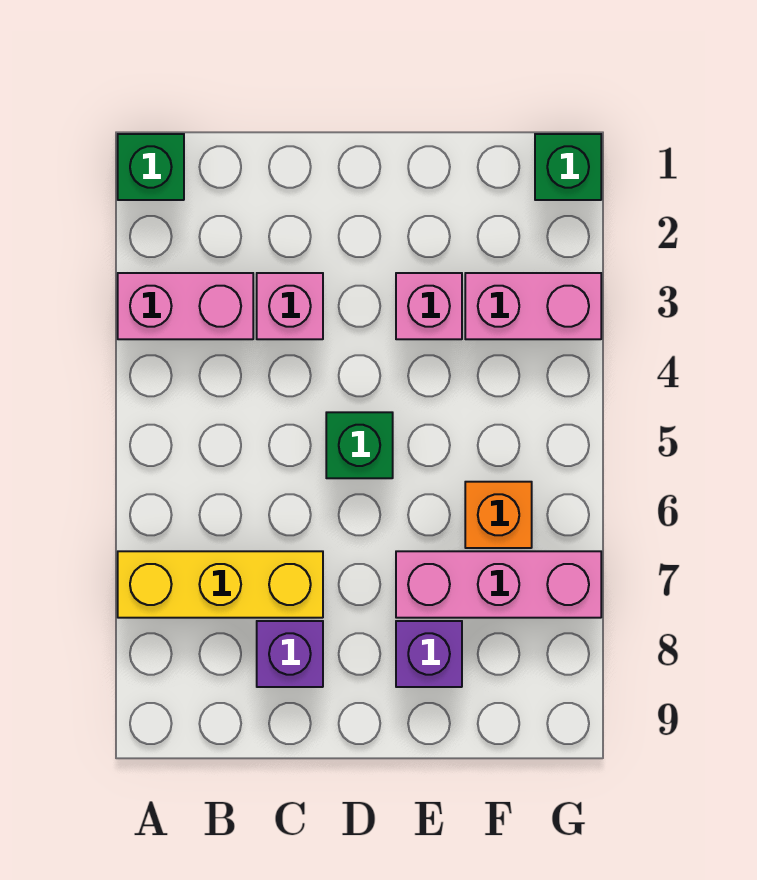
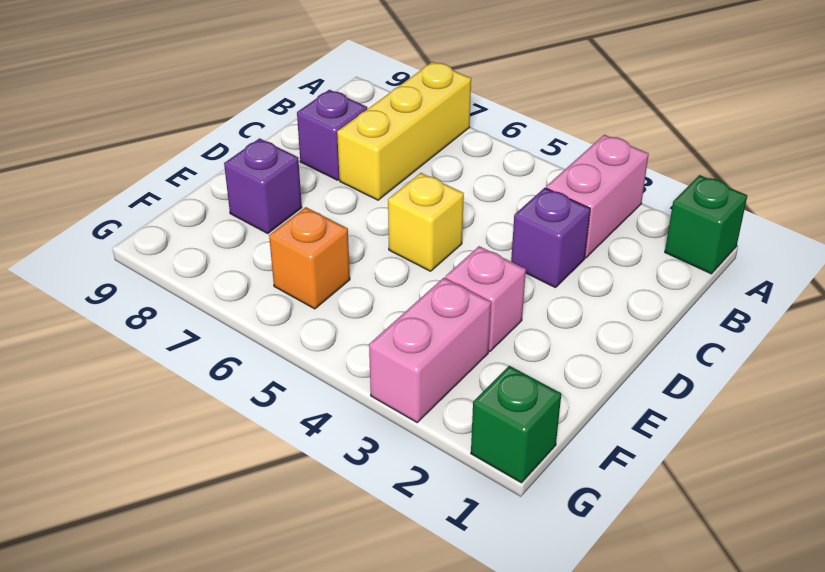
pink 1x1 brick [257,273,323,339] -> purple 1x1 brick [511,188,590,288]
green 1x1 brick [326,412,393,478] -> yellow 1x1 brick [388,173,464,271]
pink 1x3 brick [396,551,601,618] -> none

